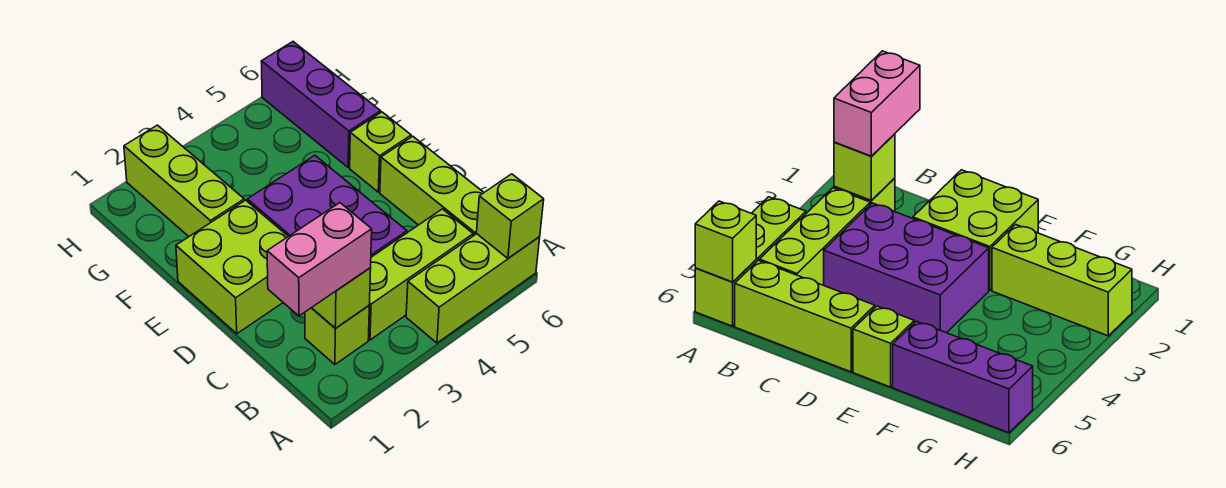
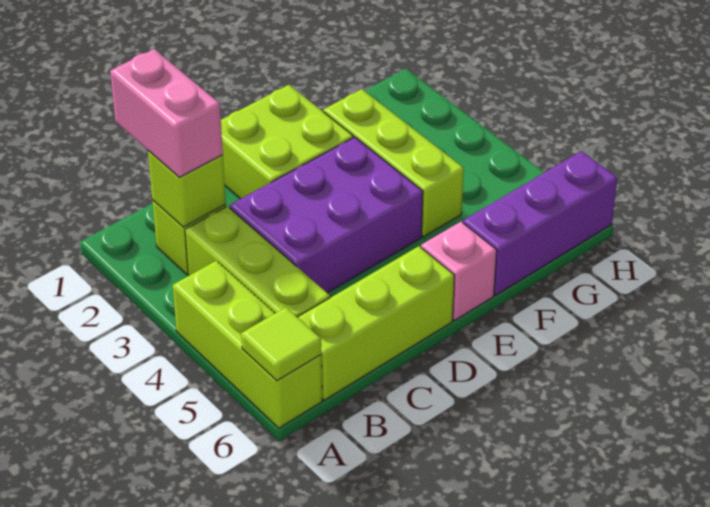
lime 1x1 brick [477,174,544,258] -> lime 1x1 tile [241,307,321,381]
lime 1x1 brick [350,112,411,192] -> pink 1x1 brick [421,222,497,321]
lime 1x3 brick [124,125,244,236] -> lime 1x3 brick turned to [323,89,464,237]

